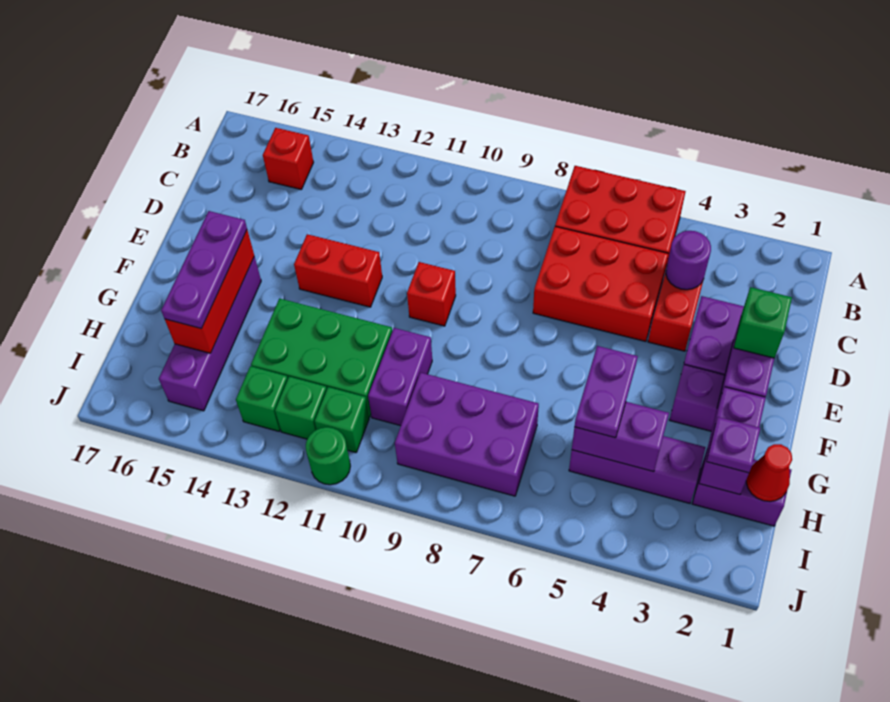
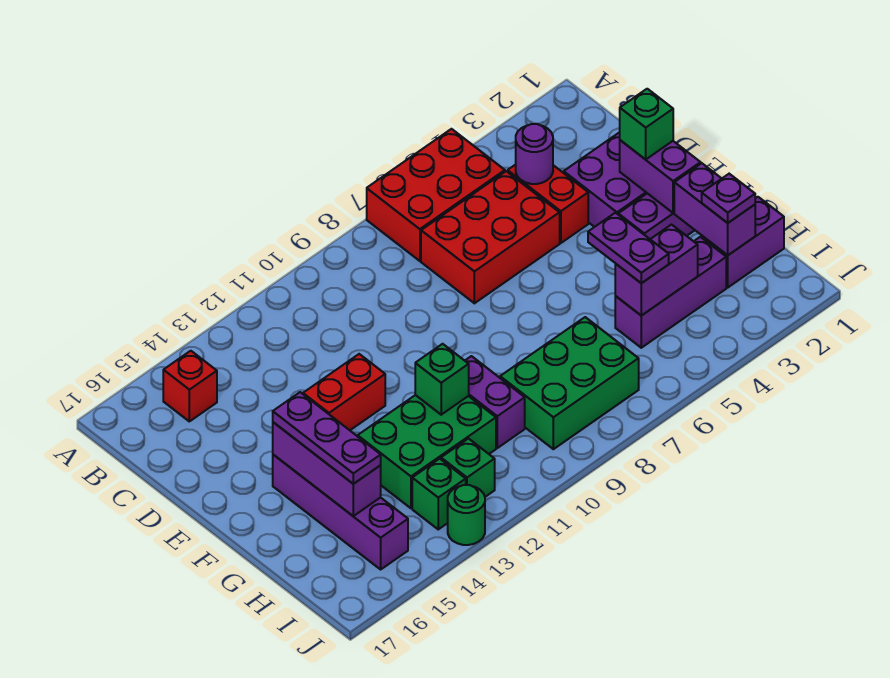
red 1x1 brick [407,262,456,326] -> none
red 1x3 brick [165,230,254,353] -> purple 1x3 brick [273,422,381,516]
red 1x1 cone [746,444,792,501] -> none
purple 2x3 brick [395,372,539,496] -> green 2x3 brick [500,317,639,449]
green 1x1 brick [314,387,369,453] -> green 1x1 brick moved to [415,344,469,415]
green 1x1 round brick [306,427,350,485] -> green 1x1 round brick moved to [448,485,485,545]

